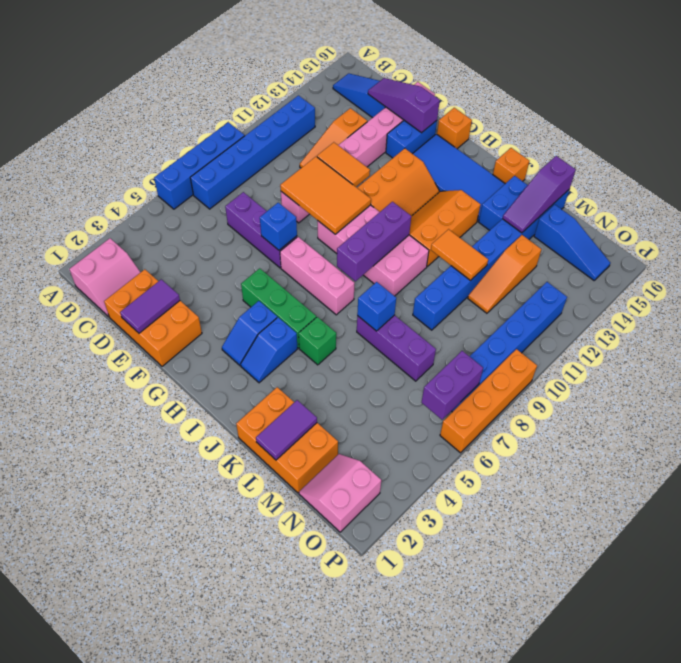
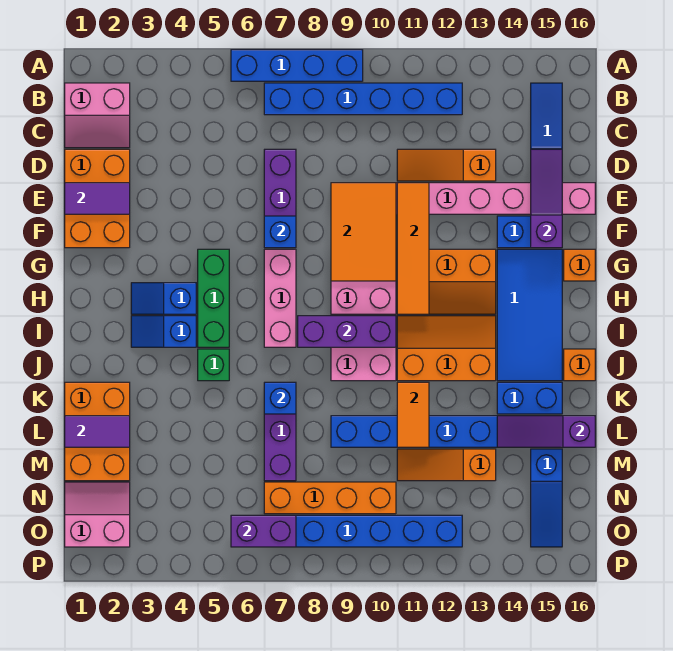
orange 1x2 tile [317,142,370,187] -> orange 1x4 tile [397,183,429,314]
orange 1x4 brick [440,349,537,453] -> orange 1x4 brick moved to [264,482,396,514]

